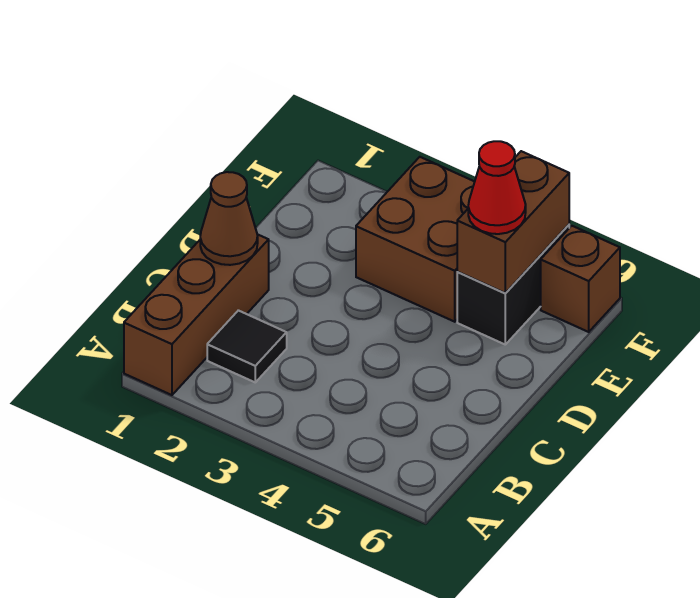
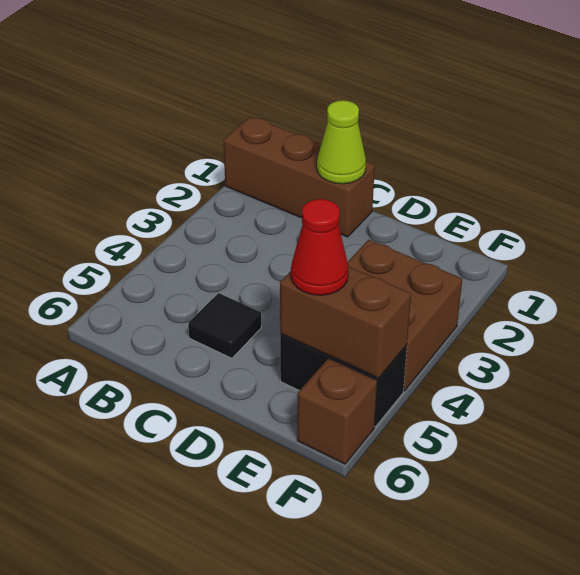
black 1x1 tile [207,310,287,382] -> black 1x1 tile moved to [188,293,261,358]
brown 1x1 cone [200,172,258,265] -> lime 1x1 cone [317,100,366,184]

